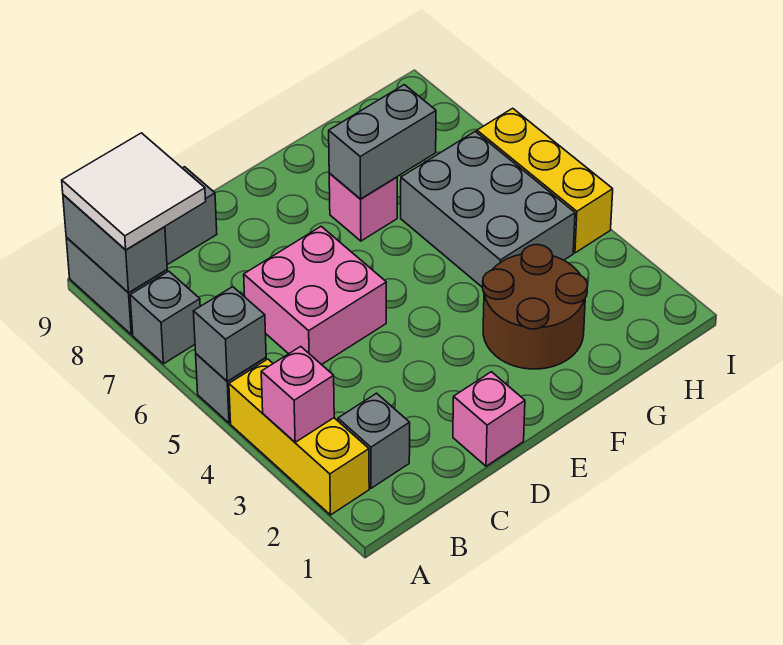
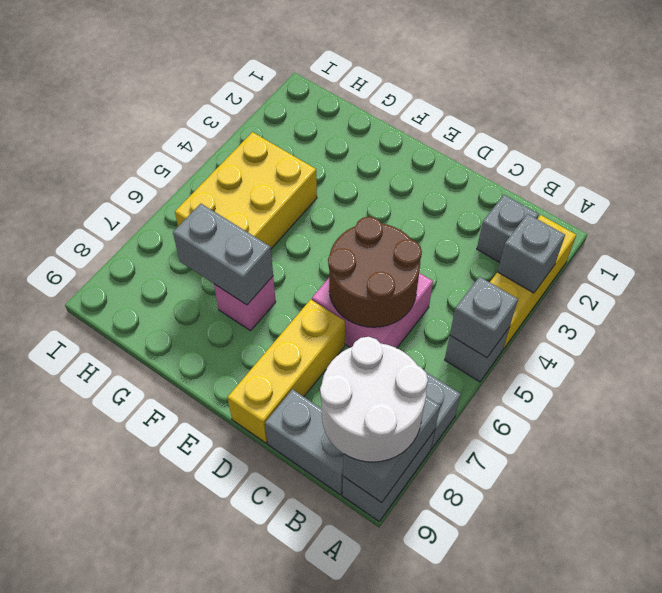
pink 1x1 brick [261,346,334,442] -> grey 1x1 brick [498,214,565,293]
white 2x2 tile [62,133,206,250] -> white 2x2 round brick [320,337,428,462]
pink 1x1 brick [453,372,525,466] -> none
brown 2x2 round brick [483,245,588,369] -> brown 2x2 round brick moved to [328,217,422,327]
grey 2x3 brick [401,132,575,288] -> yellow 2x3 brick [175,132,317,249]
yellow 1x3 brick [477,108,613,253] -> yellow 1x3 brick moved to [227,299,345,443]

